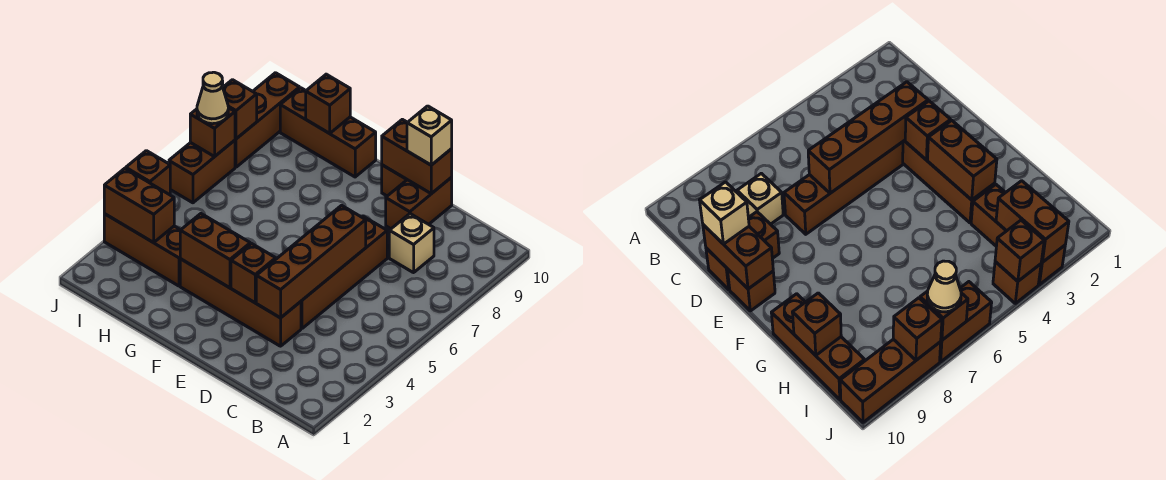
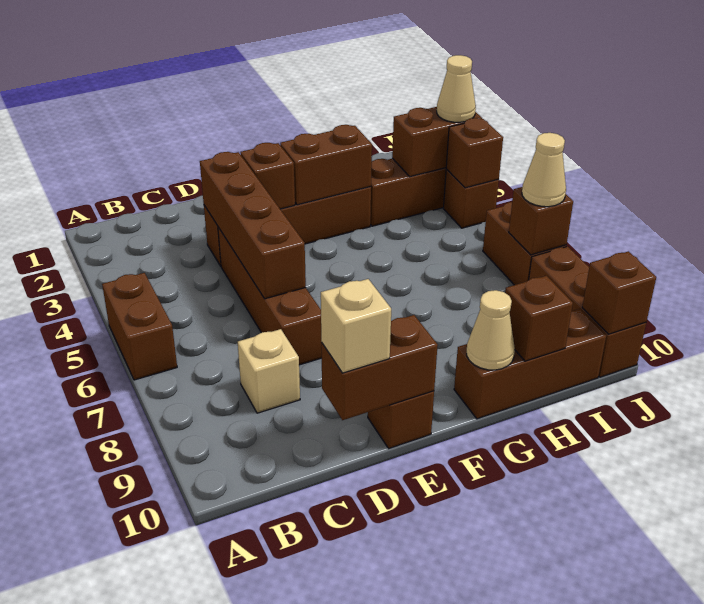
brown 1x2 brick [386,177,452,229] -> brown 1x2 brick moved to [102,273,177,380]
none -> tan 1x1 cone [467,290,515,370]
none -> tan 1x1 cone [437,55,476,122]
brown 1x1 brick [223,80,257,139] -> brown 1x1 brick moved to [582,251,656,334]

